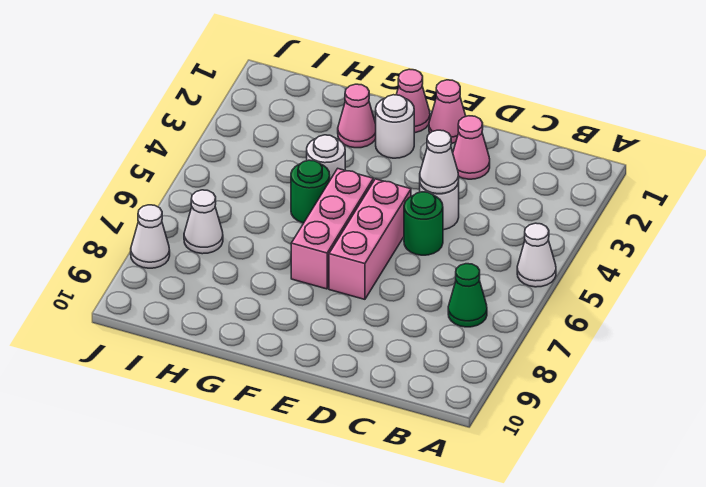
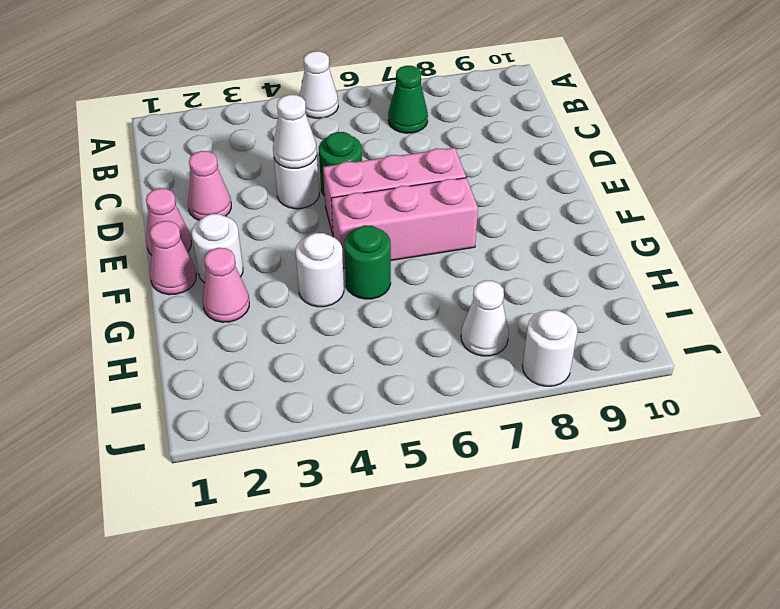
white 1x1 cone [131,205,170,268] -> white 1x1 round brick [522,310,578,386]

